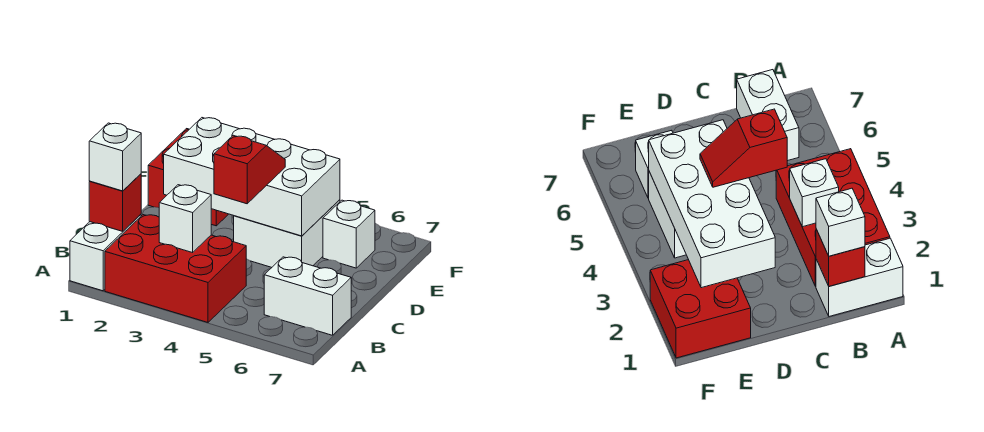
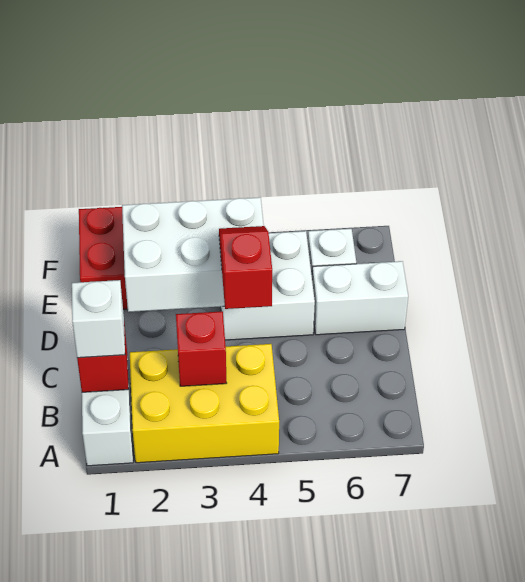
red 2x3 brick [105,215,246,322] -> yellow 2x3 brick [130,344,279,463]
white 1x1 brick [159,185,211,253] -> red 1x1 brick [176,311,226,386]
white 1x2 brick [264,257,351,335] -> white 1x2 brick moved to [312,261,408,335]
white 2x4 brick [164,118,340,236] -> white 2x3 brick [122,197,264,312]

